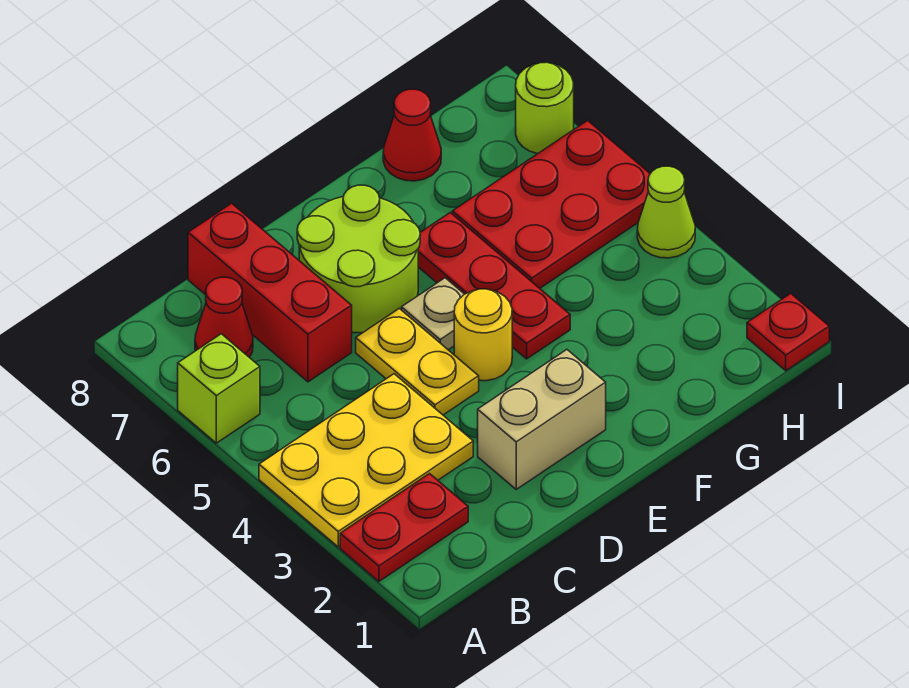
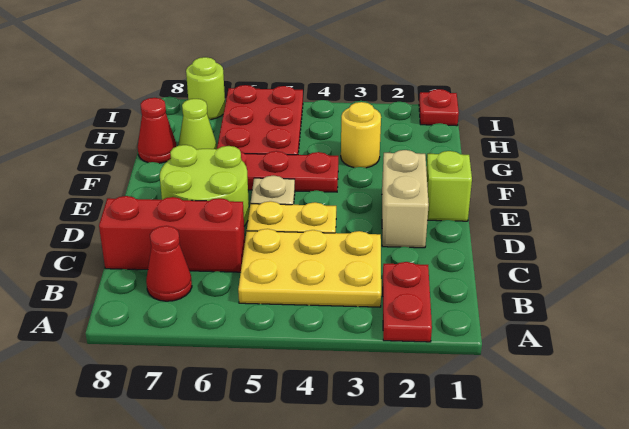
yellow 2x3 plate [259,374,473,547] -> yellow 2x3 plate turned to [238,229,381,307]
lime 1x1 brick [178,334,260,443] -> lime 1x1 brick moved to [426,151,472,221]
yellow 1x1 round brick [454,289,512,381] -> yellow 1x1 round brick moved to [341,102,381,168]
lime 1x1 cone [637,166,695,258] -> lime 1x1 cone moved to [178,99,217,149]

